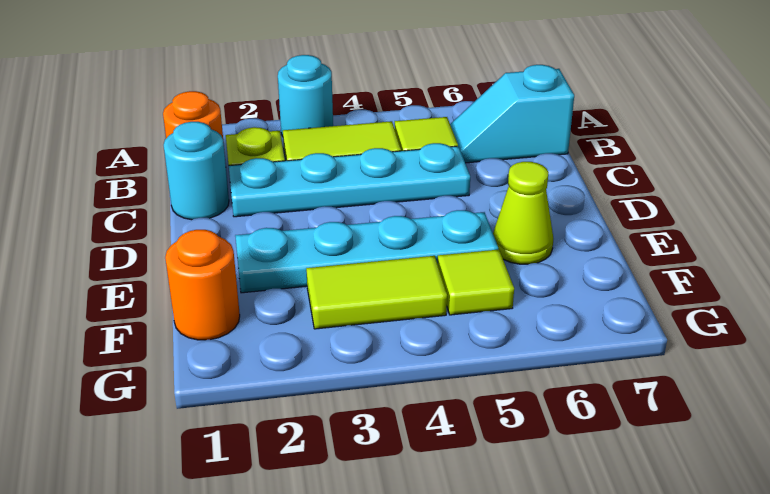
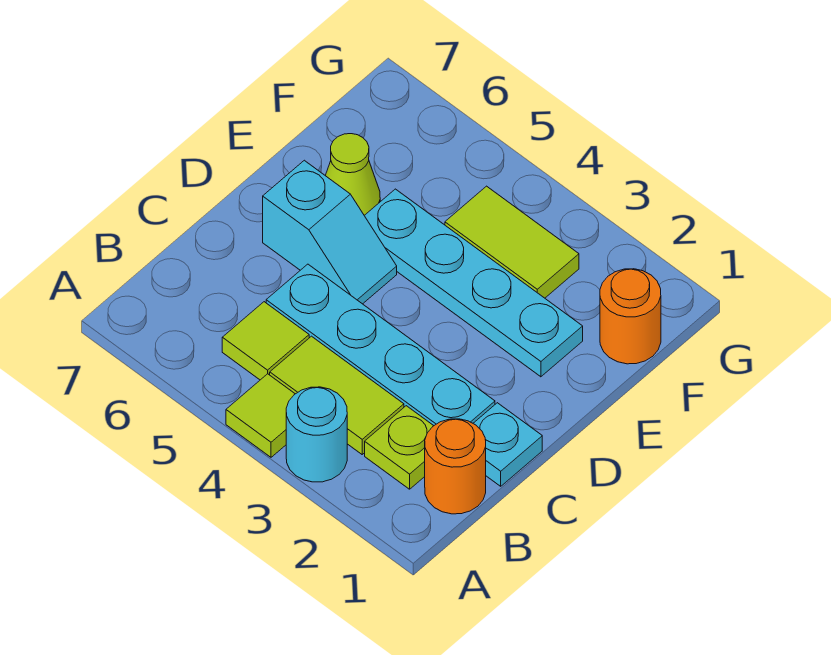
cyan 1x2 slope [450,65,574,163] -> cyan 1x2 slope moved to [263,160,397,304]
cyan 1x1 round brick [164,122,229,220] -> cyan 1x1 plate [473,403,542,486]
lime 1x1 tile [438,249,514,315] -> lime 1x1 tile moved to [226,374,295,457]

